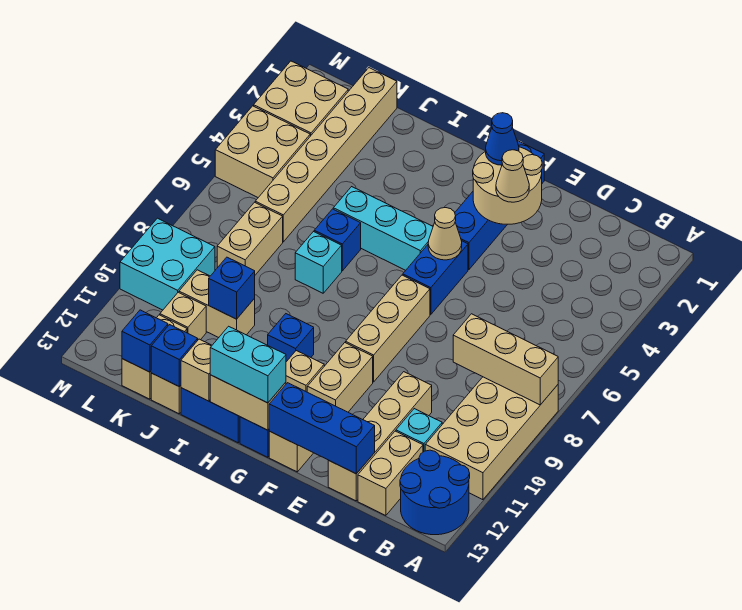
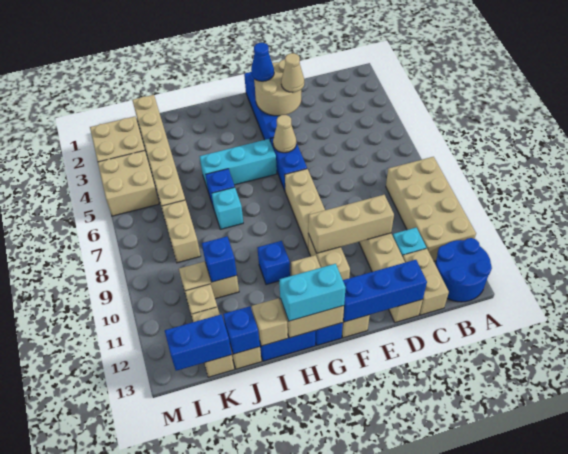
tan 1x3 brick [453,314,558,405] -> tan 1x3 brick moved to [308,195,394,253]
blue 1x1 brick [122,310,168,372] -> blue 1x2 brick [165,315,232,371]
cyan 2x2 brick [120,218,215,310] -> none

